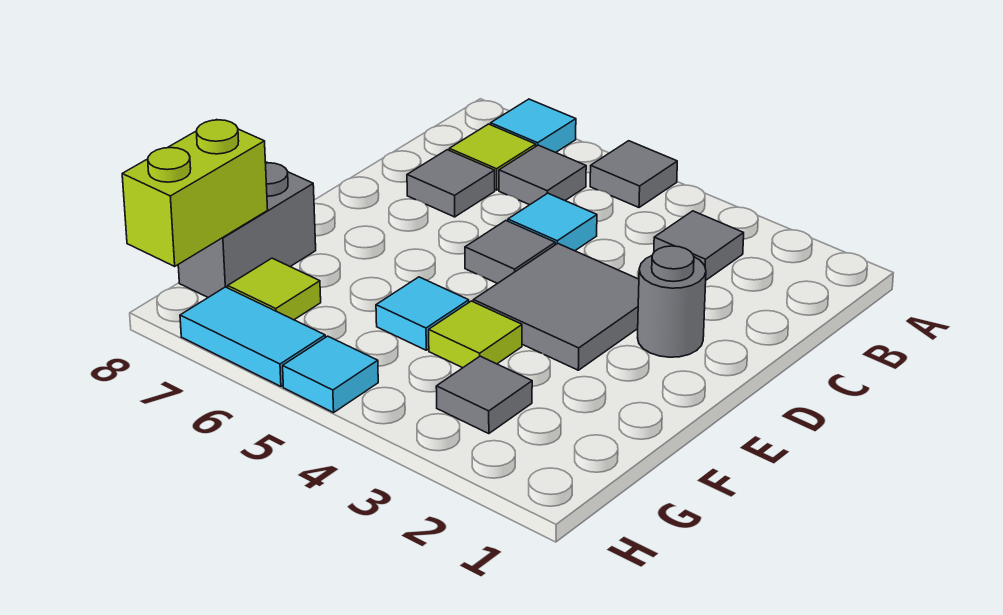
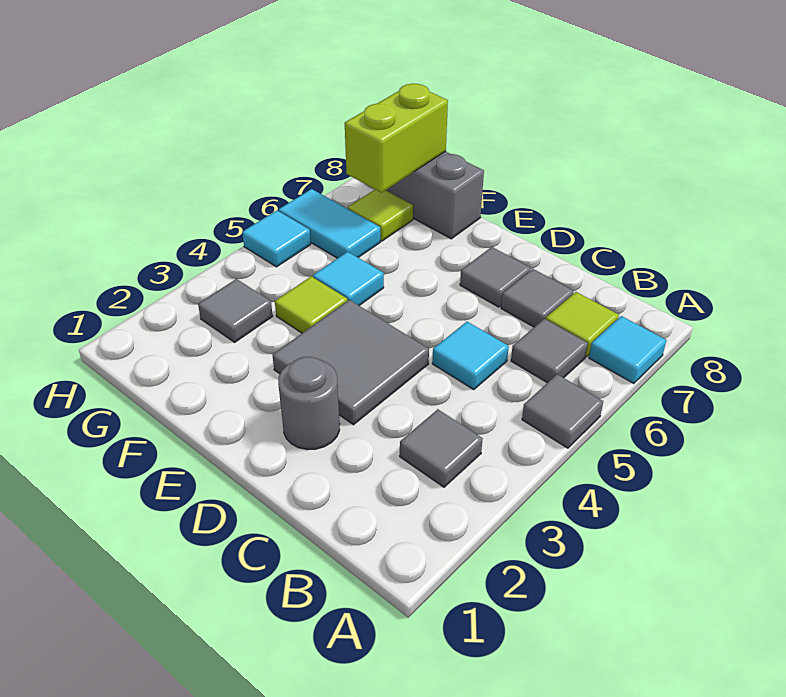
grey 1x1 tile [465,221,555,284] -> grey 1x1 tile moved to [460,247,531,307]
lime 1x2 brick [122,120,268,266] -> lime 1x2 brick turned to [345,84,448,193]
cyan 1x2 tile [180,287,325,386] -> cyan 1x2 tile turned to [279,189,381,258]

